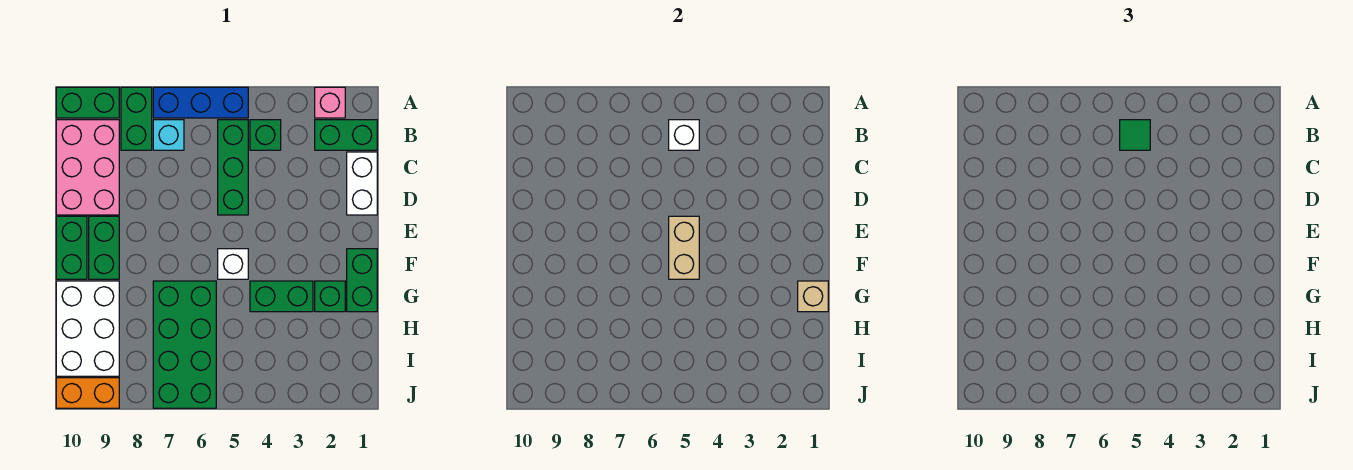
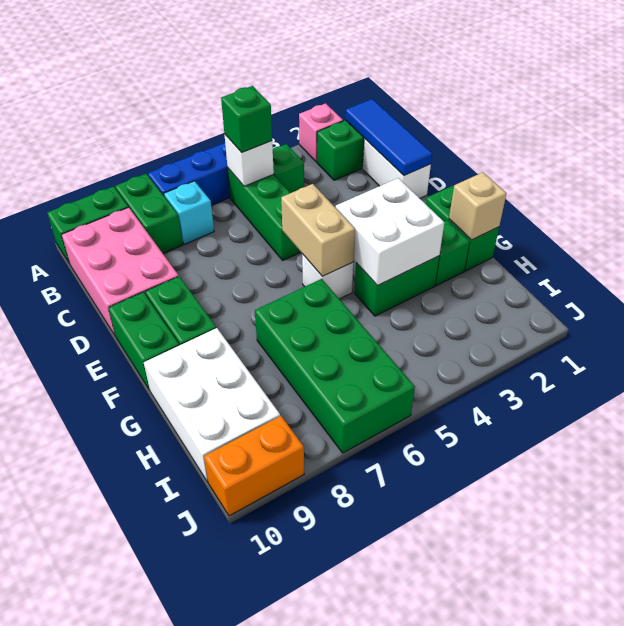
none -> blue 1x3 tile [345,99,432,176]
green 1x1 tile [1120,120,1150,150] -> green 1x1 brick [221,86,272,153]
none -> white 2x2 brick [336,178,444,286]

